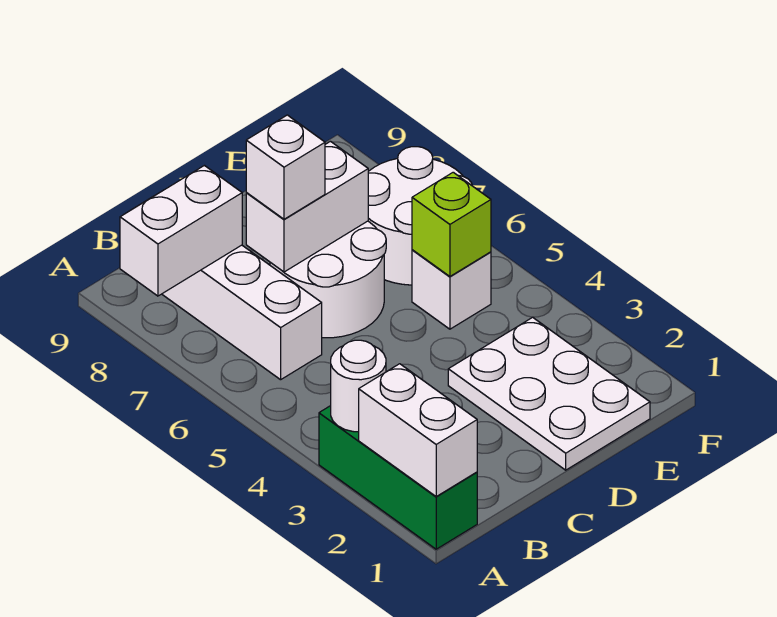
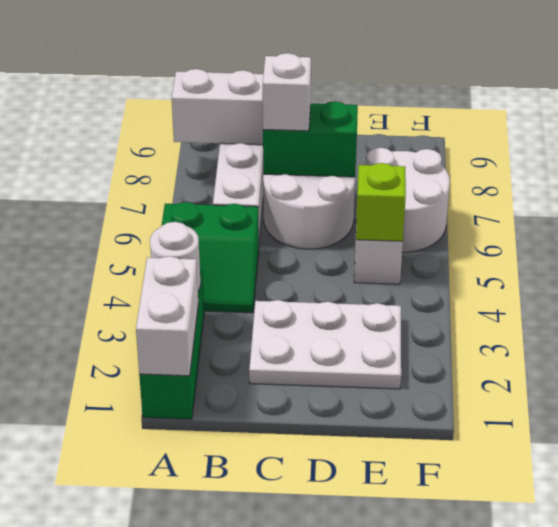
none -> green 2x2 slope [162,202,259,313]
white 1x2 brick [246,141,368,272] -> green 1x2 brick [263,101,358,177]
white 2x3 plate [448,317,650,470] -> white 2x3 plate turned to [249,300,401,389]

